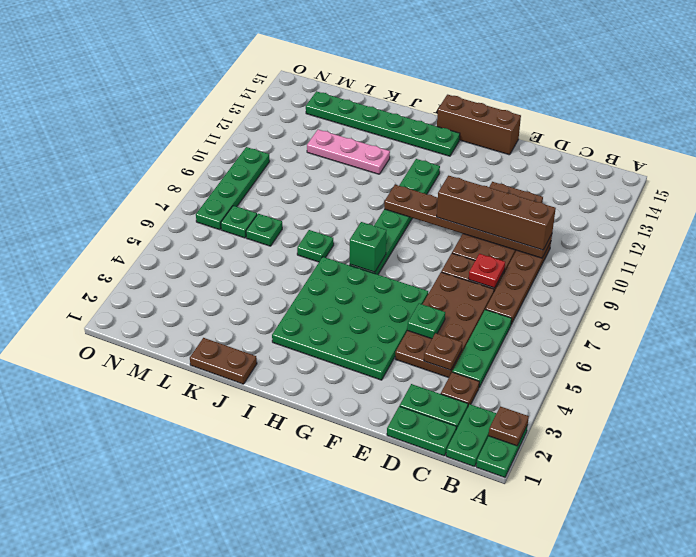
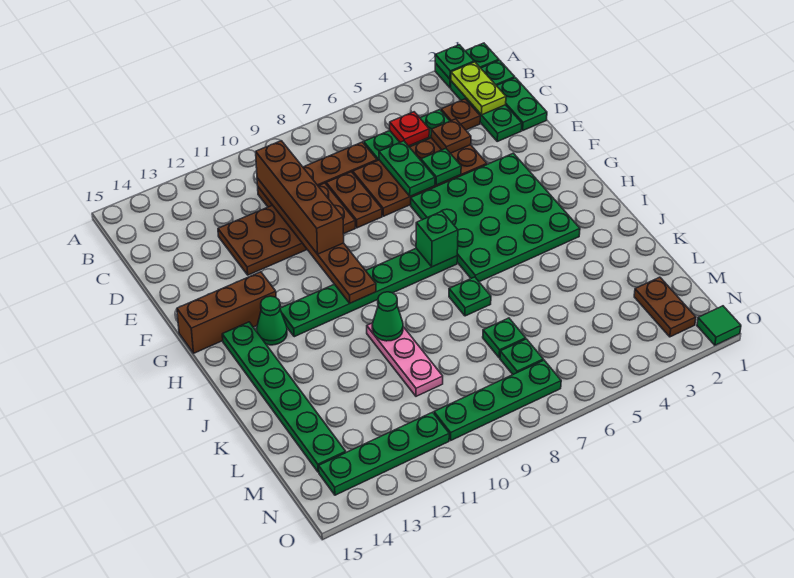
brown 1x1 plate [489,406,529,446] -> green 1x1 plate [435,45,474,79]
none -> lime 1x2 plate [451,62,506,115]
none -> green 1x2 plate [379,141,435,196]
red 1x1 plate [469,254,505,288] -> red 1x1 plate moved to [390,112,429,146]
brown 1x3 brick [437,95,521,155] -> brown 1x3 brick turned to [177,272,276,353]
none -> green 1x1 cone [257,296,287,345]
brown 1x2 plate [190,338,257,384] -> brown 1x2 plate moved to [634,277,696,337]
none -> green 1x1 cone [372,292,403,341]
pink 1x3 plate [307,130,390,174] -> pink 1x3 plate moved to [367,323,443,396]
none -> green 1x4 plate [319,412,449,495]
none -> green 1x1 tile [697,306,741,345]

